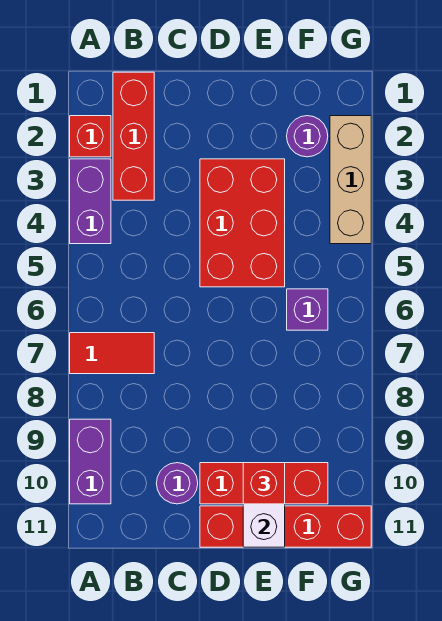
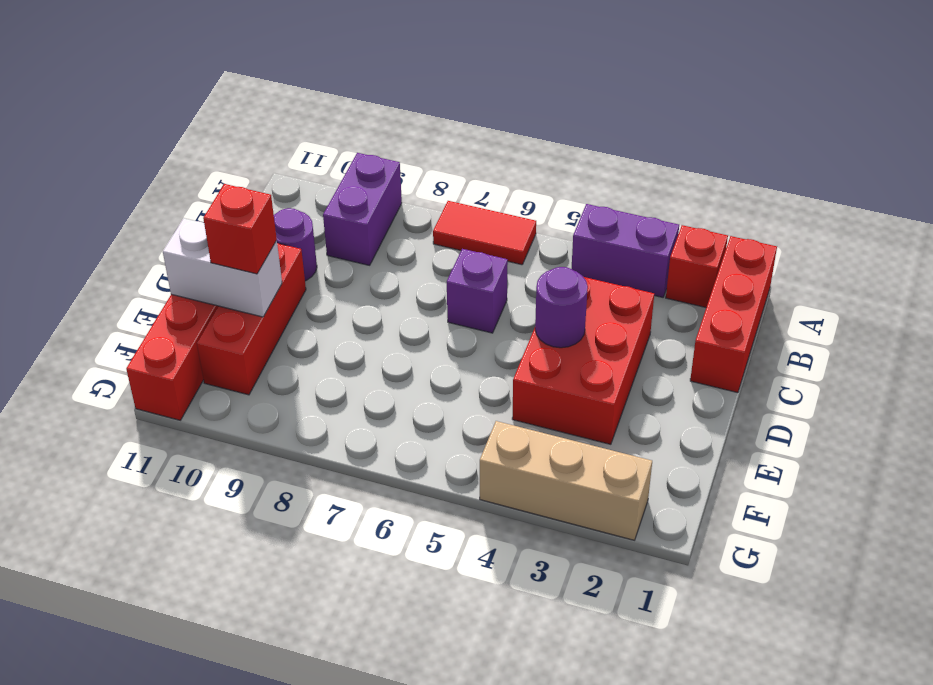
red 1x2 tile [70,333,154,374] -> red 1x2 tile turned to [433,201,536,265]
purple 1x2 brick [70,419,111,504] -> purple 1x2 brick turned to [323,153,402,265]
red 1x3 brick [113,72,154,200] -> red 1x3 brick turned to [690,236,777,393]
red 2x3 brick [200,159,285,287] -> red 2x3 brick turned to [512,277,654,444]
purple 1x1 round brick [287,116,328,157] -> purple 1x1 round brick moved to [535,267,588,348]
purple 1x1 brick [287,289,328,330] -> purple 1x1 brick moved to [447,249,508,333]

